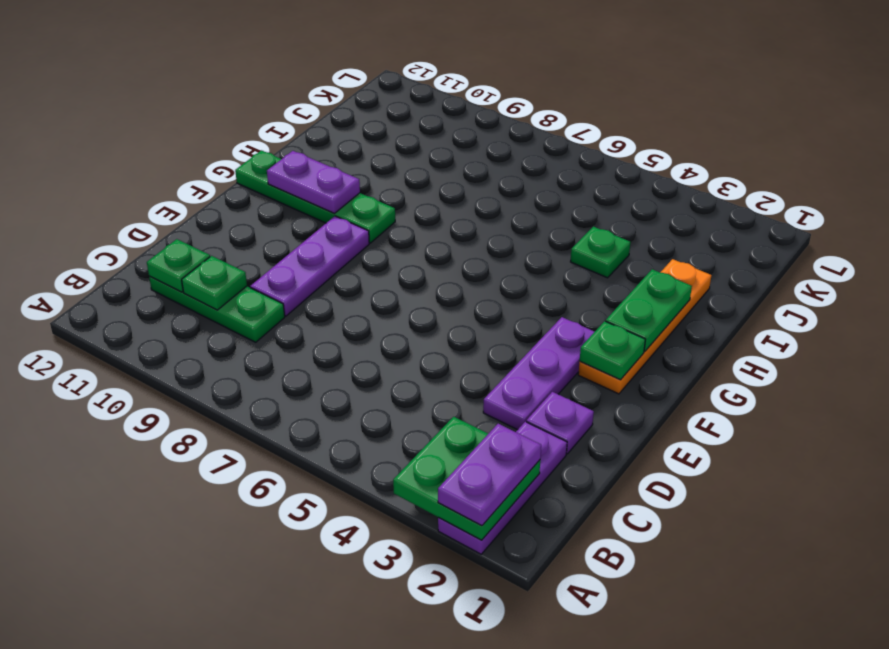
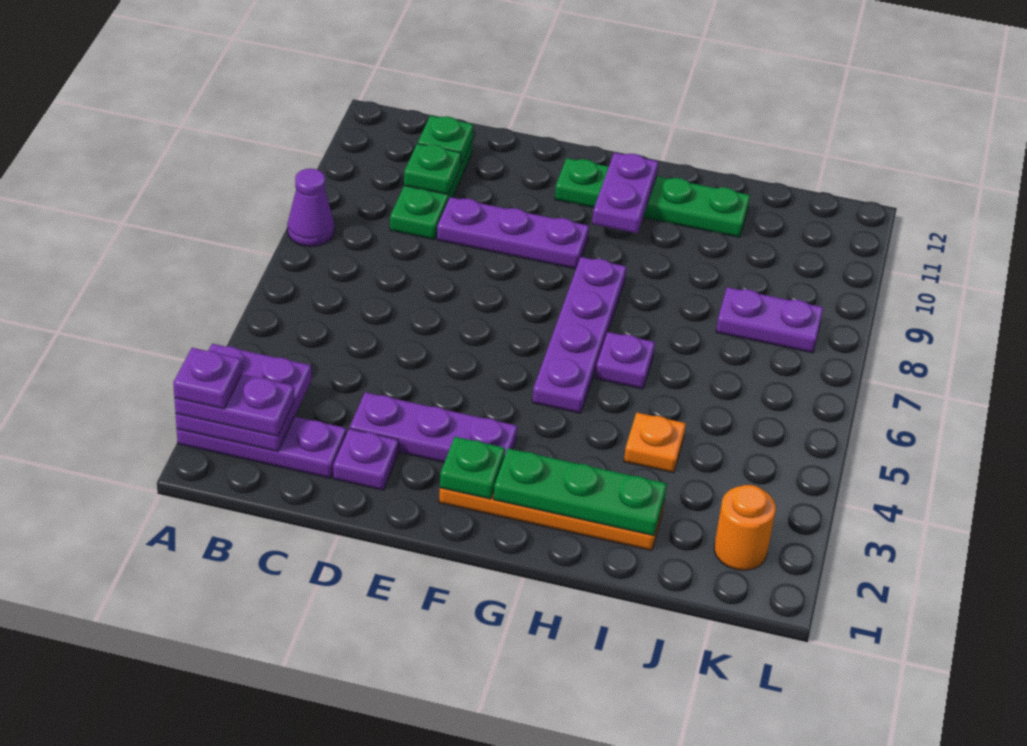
green 2x2 plate [393,417,540,540] -> purple 2x2 plate [176,344,311,451]
none -> purple 1x1 plate [173,348,242,409]
none -> purple 1x1 cone [287,169,334,247]
green 1x2 plate [606,269,692,351] -> green 1x3 plate [493,448,667,536]
none -> purple 1x4 plate [532,257,626,413]
green 1x4 plate [235,151,395,243] -> green 1x4 plate turned to [555,158,750,237]
none -> purple 1x1 plate [595,332,655,389]
green 1x1 plate [571,227,630,278] -> orange 1x1 plate [624,413,686,473]
none -> purple 1x2 plate [716,287,823,353]
none -> orange 1x1 round brick [714,485,776,570]

